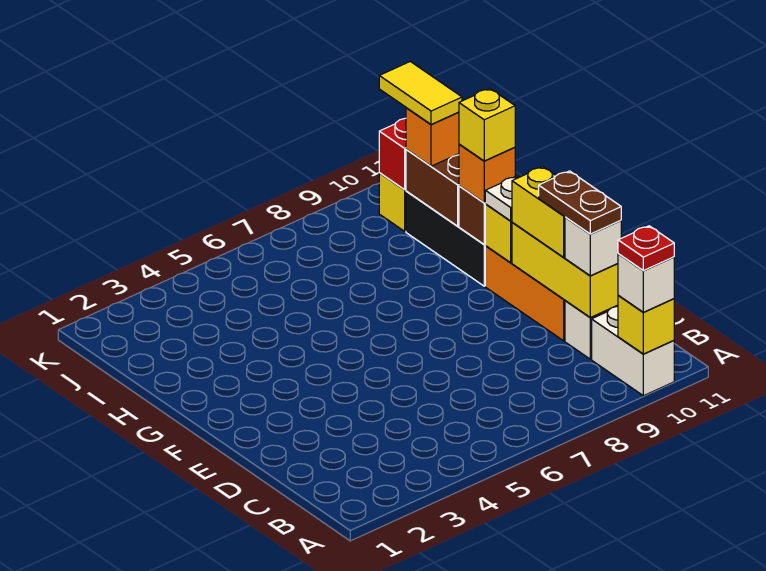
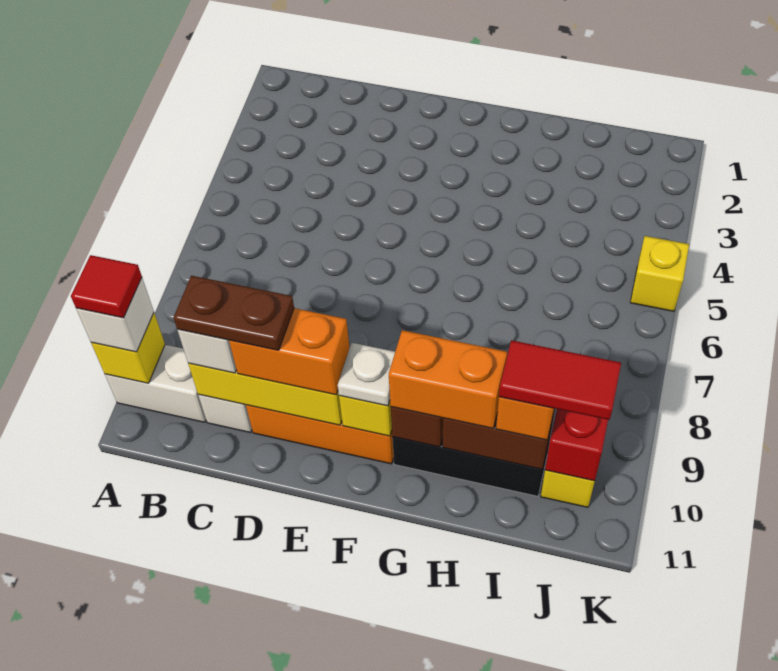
red 1x1 plate [618,226,674,271] -> red 1x1 tile [71,255,142,318]
yellow 1x2 brick [512,167,565,257] -> orange 1x2 brick [229,308,350,395]
orange 1x1 brick [459,144,515,203] -> orange 1x2 brick [389,330,507,428]
yellow 1x1 brick [459,89,515,161] -> yellow 1x1 brick moved to [630,236,689,311]
yellow 1x2 tile [379,61,462,124] -> red 1x2 tile [499,340,621,420]

